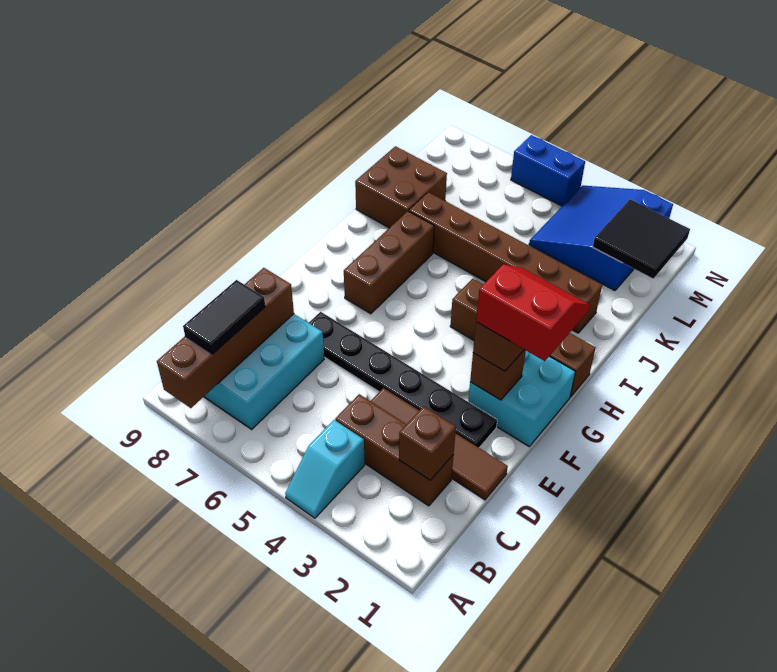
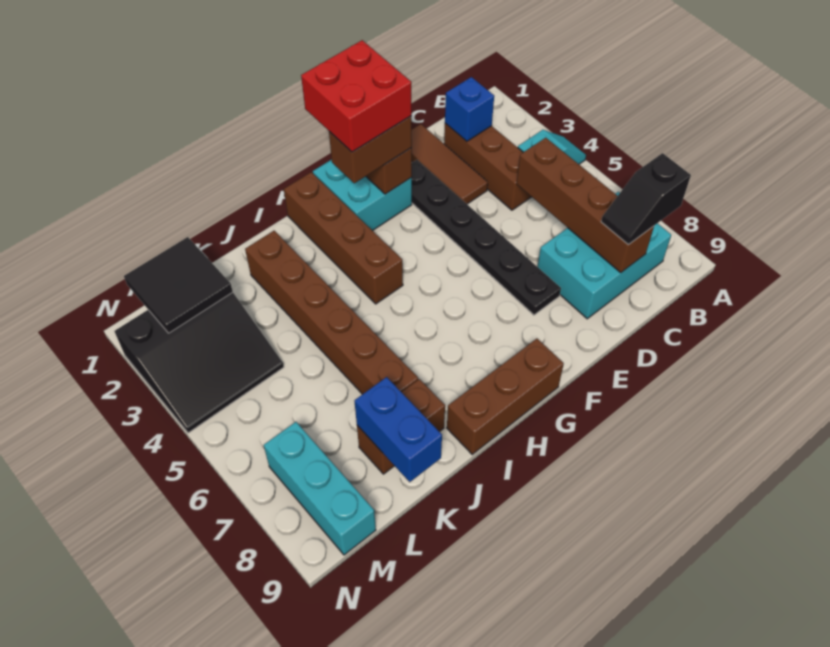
brown 1x4 brick [157,268,294,408] -> brown 1x4 brick turned to [516,138,654,272]
black 1x2 tile [183,280,265,354] -> black 1x2 slope [601,153,691,244]
brown 1x1 brick [399,406,456,480] -> blue 1x1 brick [445,77,494,141]
brown 1x4 tile [371,388,508,500] -> brown 1x3 tile [411,124,488,204]
red 2x2 slope [476,264,590,361] -> red 2x2 brick [301,40,411,152]
brown 1x3 brick [344,211,434,314] -> brown 1x3 brick moved to [447,339,564,454]
brown 2x2 brick [355,146,447,228] -> brown 1x2 brick [357,379,445,474]
blue 3x3 slope [529,185,673,291] -> black 3x3 slope [115,292,284,433]
none -> cyan 1x3 brick [264,422,376,555]
blue 1x2 brick [511,135,585,206] -> blue 1x2 brick moved to [355,377,442,482]

